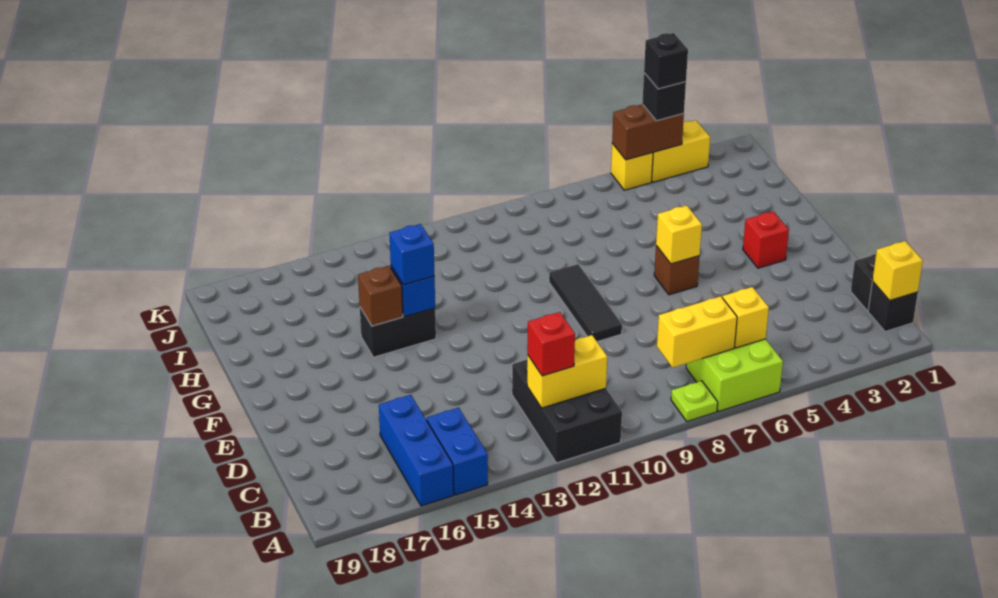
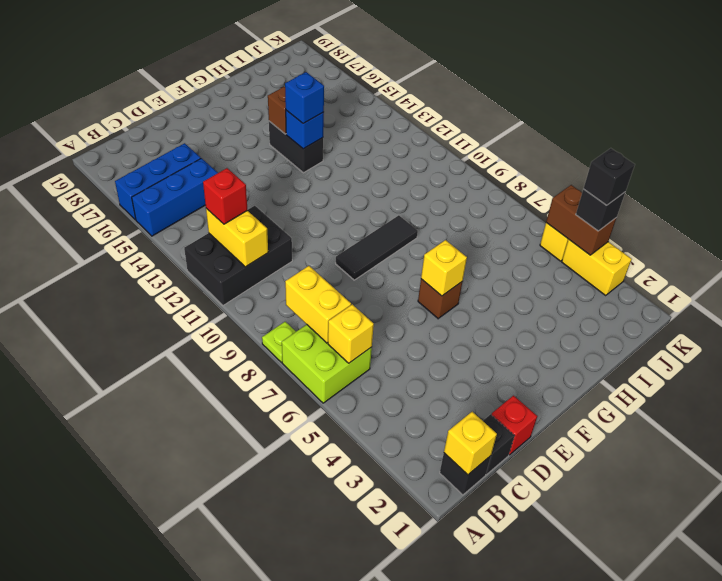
blue 1x2 brick [427,408,488,495] -> blue 1x3 brick [132,158,218,236]
red 1x1 brick [743,211,789,268] -> red 1x1 brick moved to [491,396,537,455]

